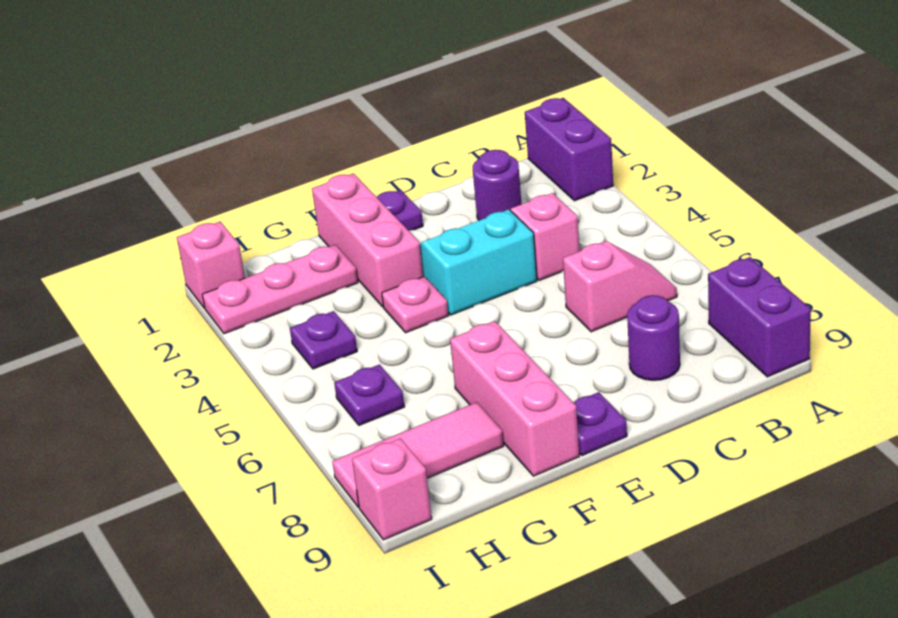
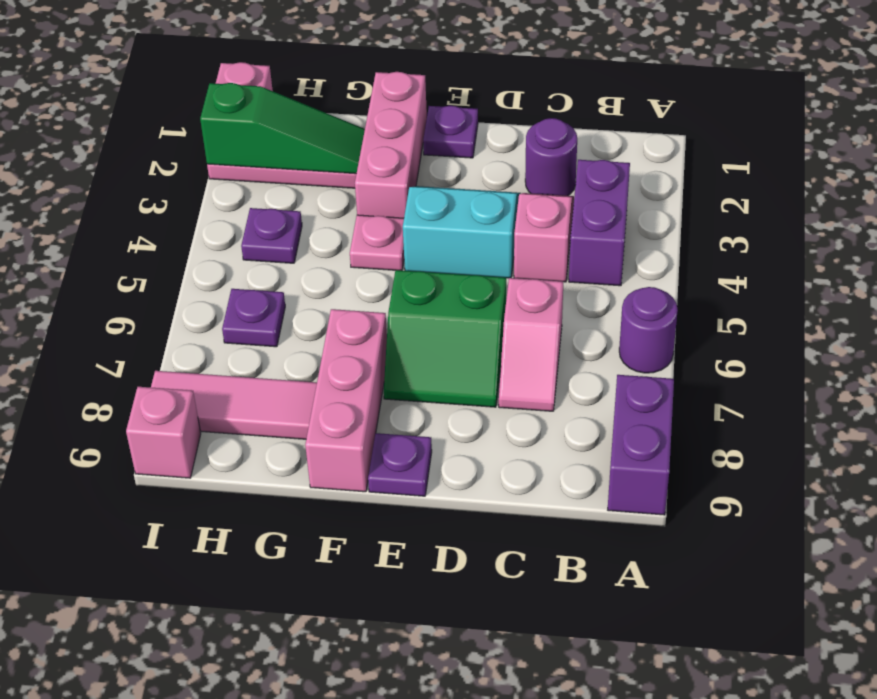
purple 1x2 brick [525,98,613,201] -> purple 1x2 brick moved to [569,160,630,286]
pink 1x2 slope [563,241,677,332] -> pink 1x2 slope turned to [499,278,563,411]
purple 1x1 round brick [627,295,680,380] -> purple 1x1 round brick moved to [619,287,678,373]
none -> green 2x2 slope [384,270,506,407]
none -> green 1x3 slope [200,83,365,174]

